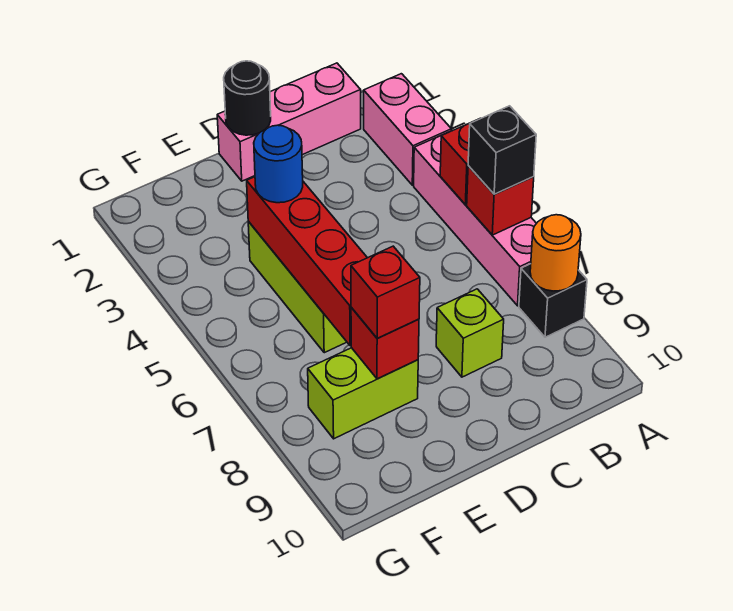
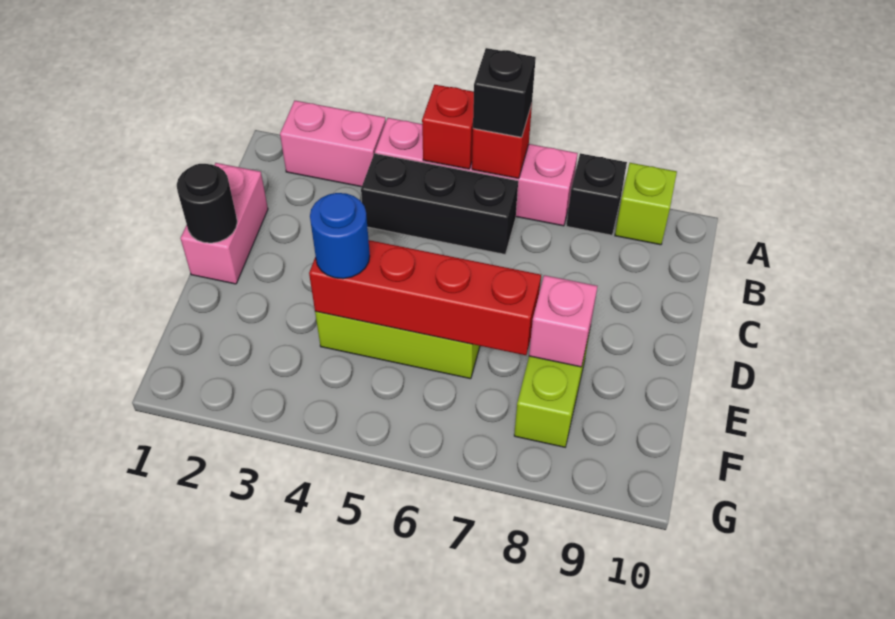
orange 1x1 round brick [530,215,581,291] -> none
pink 1x3 brick [217,63,361,181] -> pink 1x2 brick [180,163,268,284]
none -> black 1x3 brick [361,154,518,254]
lime 1x1 brick [436,289,504,377] -> lime 1x1 brick moved to [615,163,677,245]
red 1x1 brick [351,308,419,379] -> pink 1x1 brick [529,275,597,367]
red 1x1 brick [351,246,420,338] -> none

